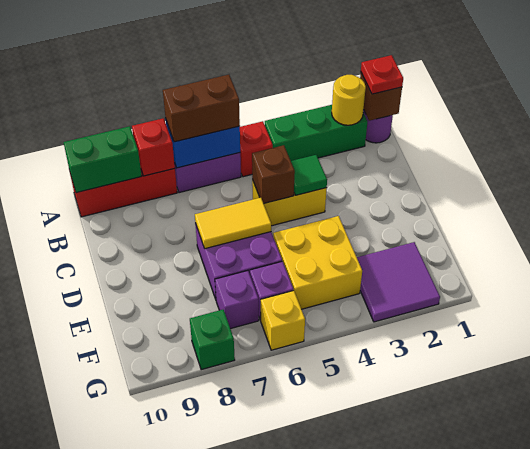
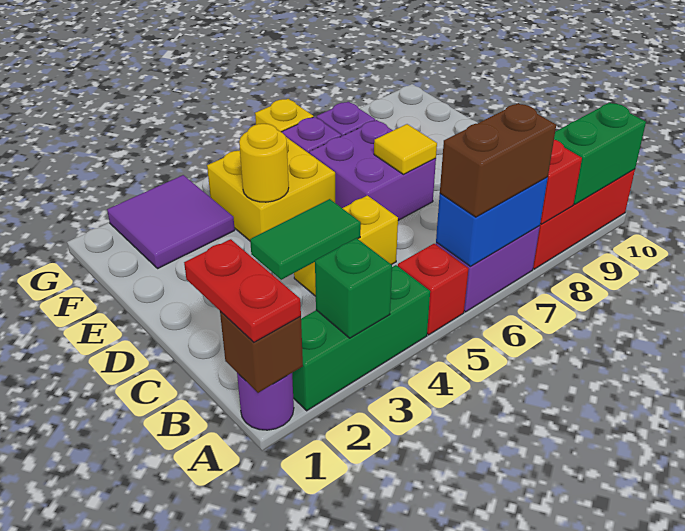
red 1x1 plate [361,55,403,94] -> red 1x2 plate [184,239,301,342]
yellow 1x1 round brick [332,75,366,125] -> yellow 1x1 round brick moved to [239,124,289,202]
green 1x1 tile [291,155,327,195] -> green 1x2 tile [250,199,361,280]
brown 1x1 brick [252,145,295,204] -> none
yellow 1x2 tile [195,198,271,249] -> yellow 1x1 tile [374,124,437,174]
green 1x1 brick [190,310,235,370] -> green 1x1 brick moved to [315,238,392,338]

